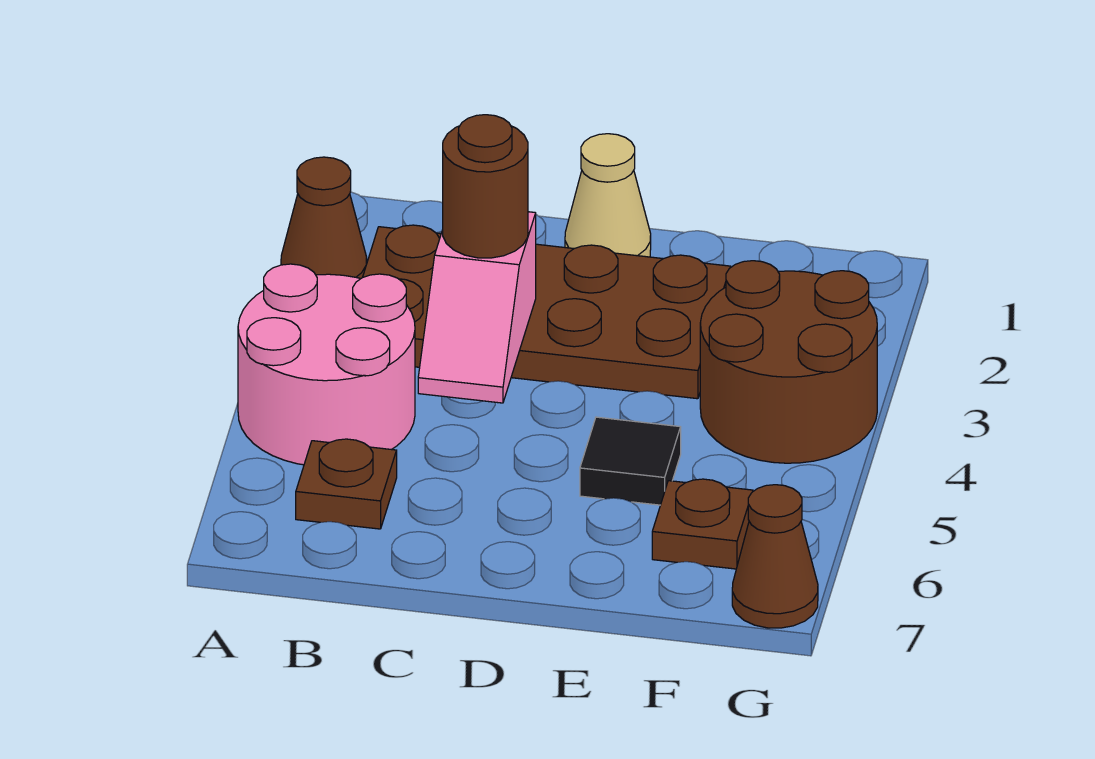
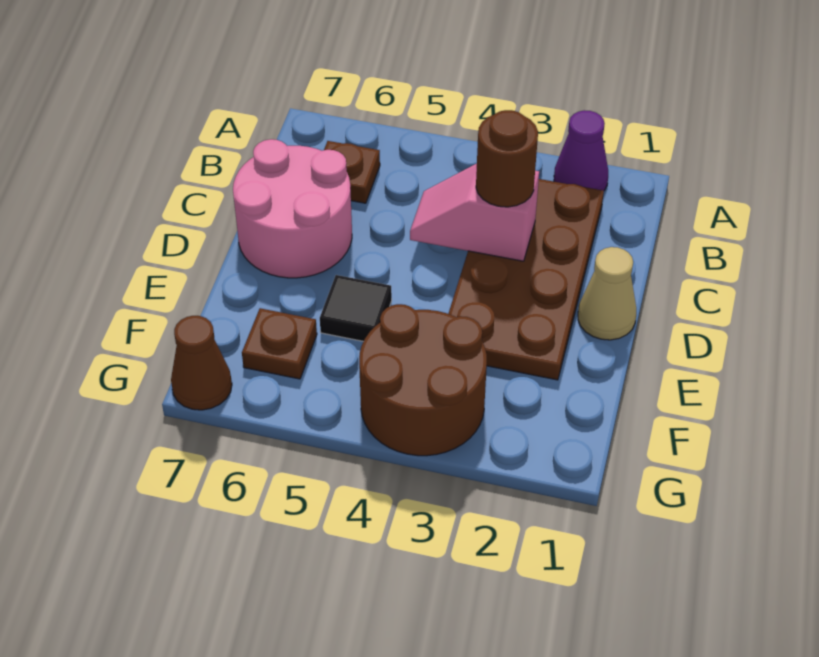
brown 1x1 cone [281,157,367,279] -> purple 1x1 cone [554,110,608,191]
pink 2x2 round brick [238,264,415,465] -> pink 2x2 round brick moved to [233,139,352,278]

